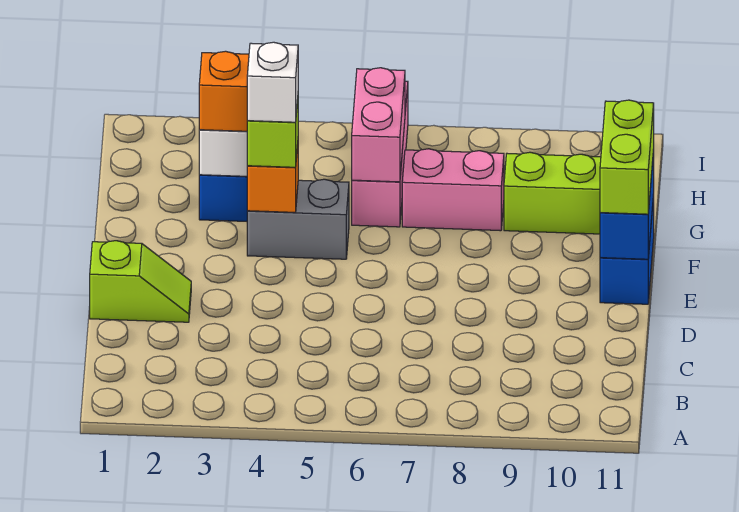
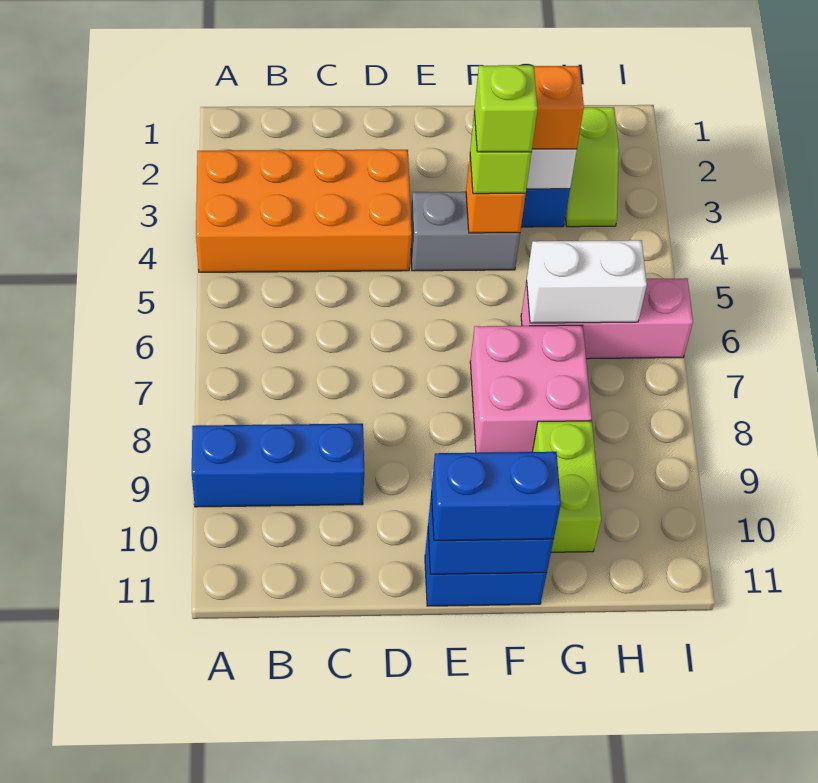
none -> orange 2x4 brick [196,150,412,272]
none -> blue 1x3 brick [192,424,364,507]
lime 1x2 slope [90,241,191,322] -> lime 1x2 slope moved to [565,107,619,227]
lime 1x2 brick [600,100,654,214] -> blue 1x2 brick [431,452,561,541]
grey 1x2 brick [247,179,349,259] -> grey 1x2 brick turned to [411,192,520,271]
white 1x1 brick [247,42,298,122] -> lime 1x1 brick [474,65,538,152]
pink 1x2 brick [352,68,405,182] -> white 1x2 brick [527,240,647,323]
pink 1x2 brick [402,149,504,231] -> pink 2x2 brick [470,325,592,453]

